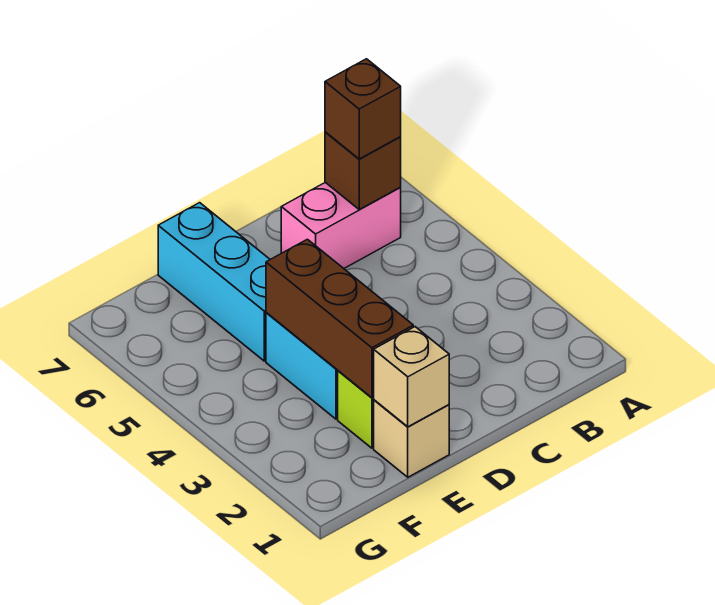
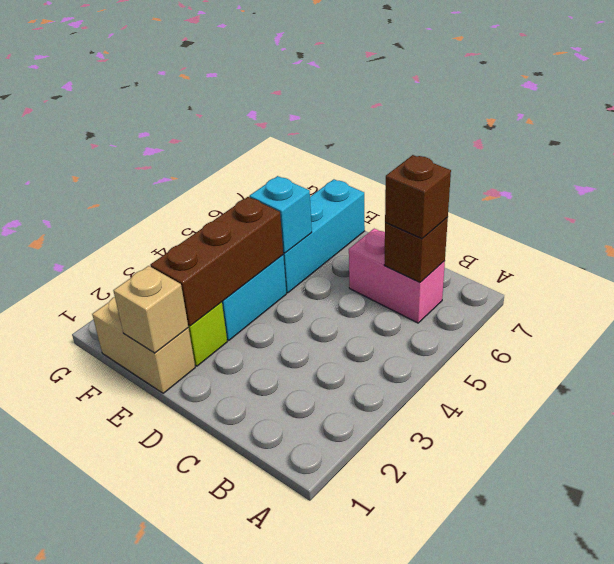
tan 1x1 brick [374,400,449,477] -> tan 1x2 brick [92,297,195,393]
none -> cyan 1x1 brick [249,176,312,253]

